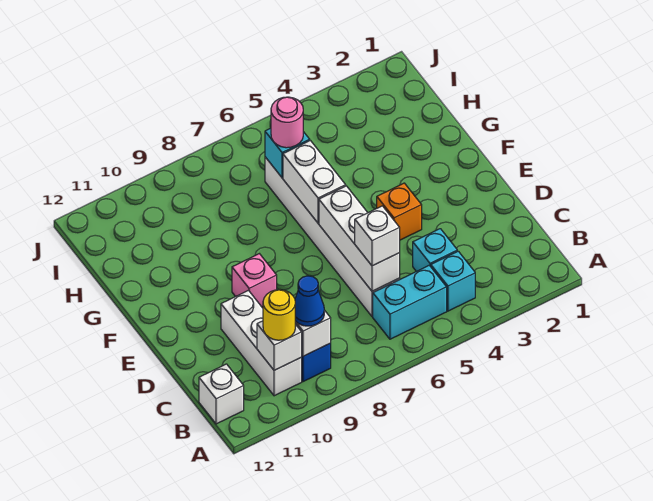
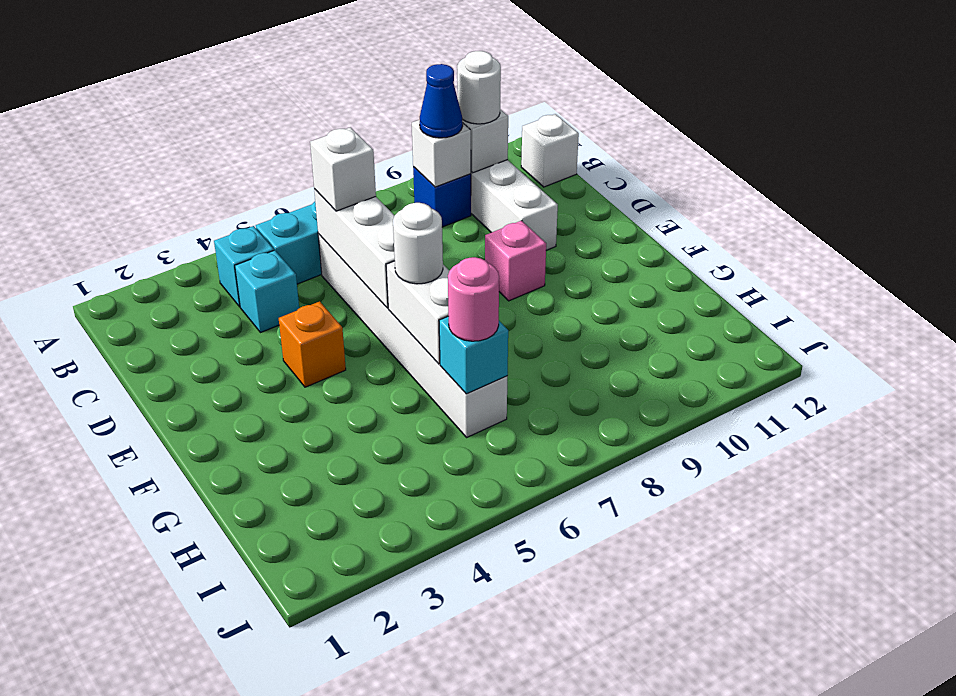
yellow 1x1 round brick [263,290,295,340] -> white 1x1 round brick [457,51,501,124]
none -> white 1x1 round brick [393,203,443,284]

